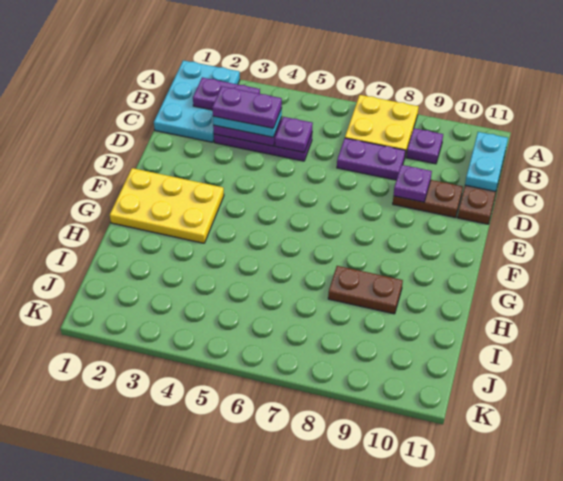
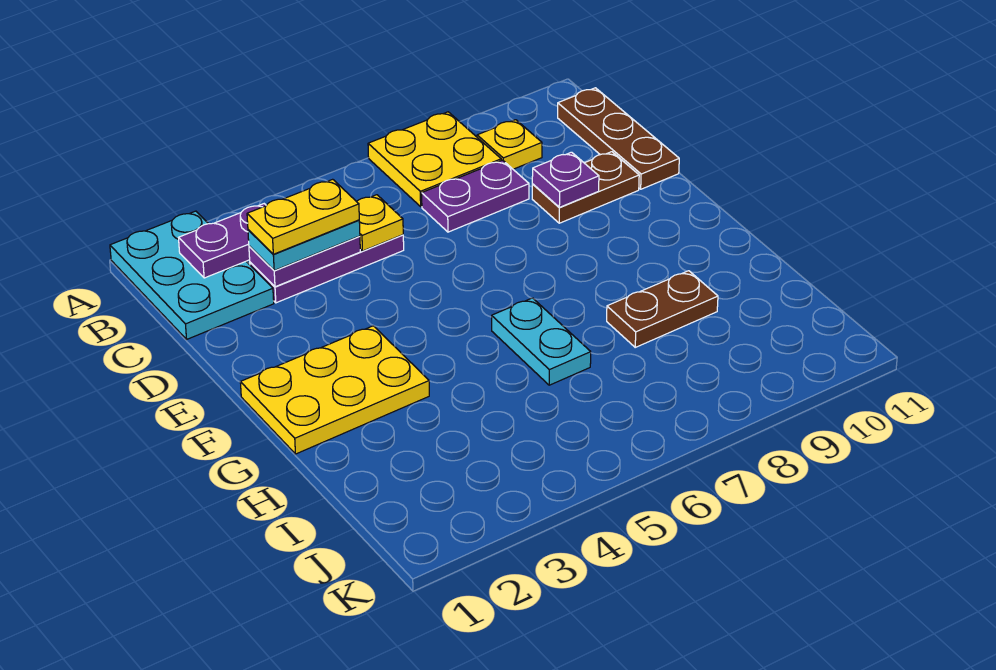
purple 1x1 plate [406,128,443,164] -> yellow 1x1 plate [477,120,542,169]
cyan 1x2 plate [465,132,508,192] -> cyan 1x2 plate moved to [492,298,591,385]
purple 1x2 plate [212,86,282,128] -> yellow 1x2 plate [247,179,359,254]
purple 1x1 plate [275,117,313,153] -> yellow 1x1 plate [357,195,403,251]

